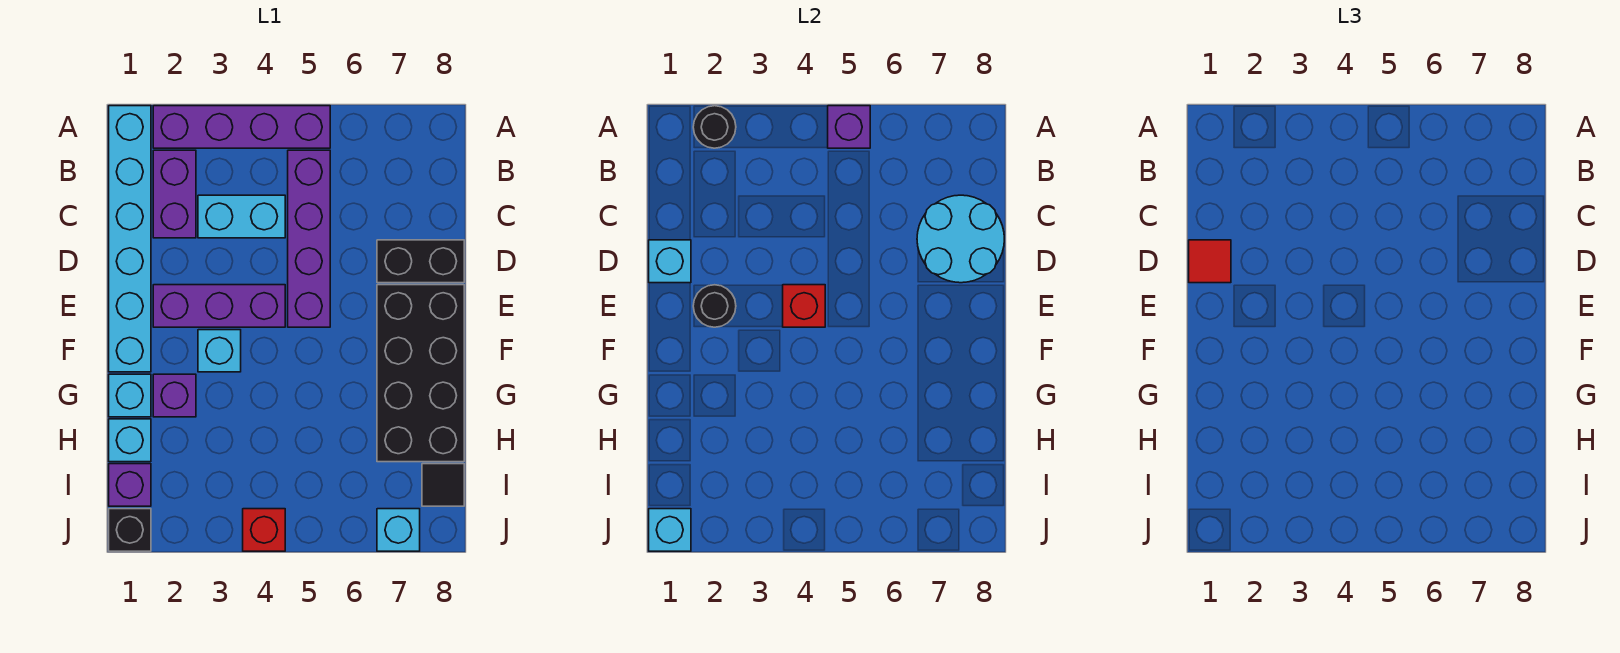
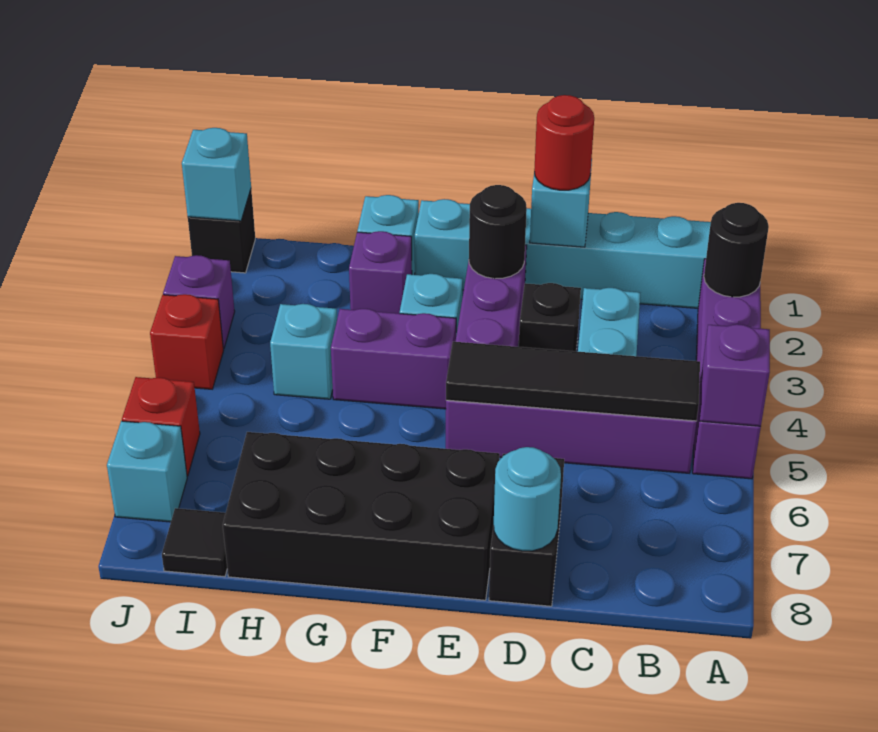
purple 1x2 brick [153,150,196,238] -> purple 1x2 brick moved to [331,309,456,409]
none -> black 1x4 tile [446,342,700,421]
cyan 2x2 round brick [917,195,1004,283] -> cyan 1x1 round brick [494,447,561,551]
red 1x1 tile [1189,240,1231,283] -> red 1x1 round brick [534,95,594,190]
none -> black 1x1 brick [519,283,581,351]
red 1x1 brick [783,285,825,327] -> red 1x1 brick moved to [122,377,200,476]
cyan 1x1 brick [109,419,151,462] -> cyan 1x1 brick moved to [270,304,337,399]
purple 1x1 brick [109,464,151,506] -> purple 1x1 brick moved to [163,255,235,349]

